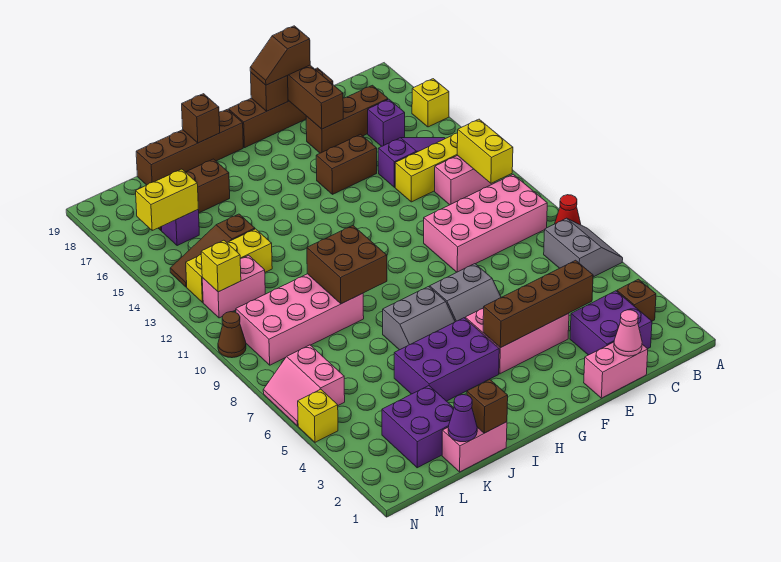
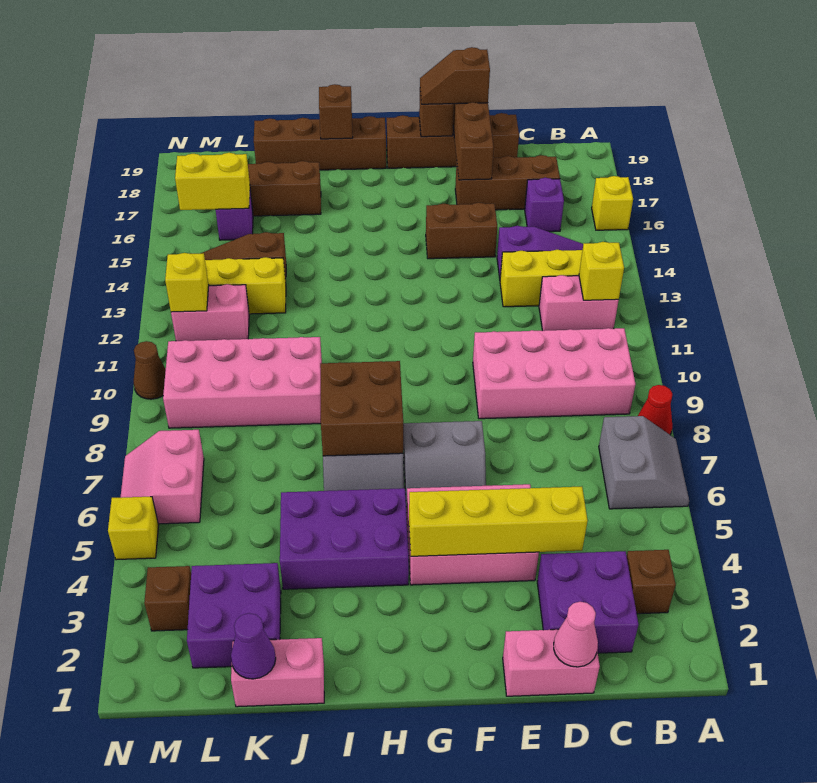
yellow 1x2 brick [457,119,513,183] -> yellow 1x1 brick [579,242,624,300]
brown 1x4 brick [483,260,593,348] -> yellow 1x4 brick [409,487,588,556]
brown 2x2 brick [307,226,387,304] -> brown 2x2 brick moved to [320,361,403,456]
brown 1x1 brick [467,379,508,433] -> brown 1x1 brick moved to [144,566,191,631]

